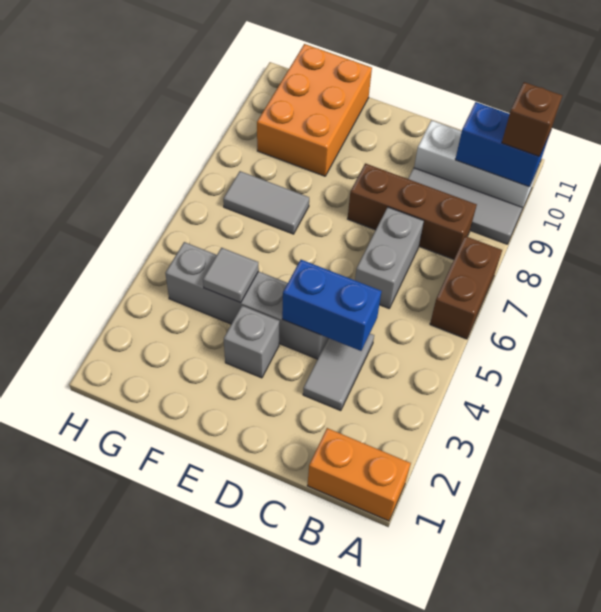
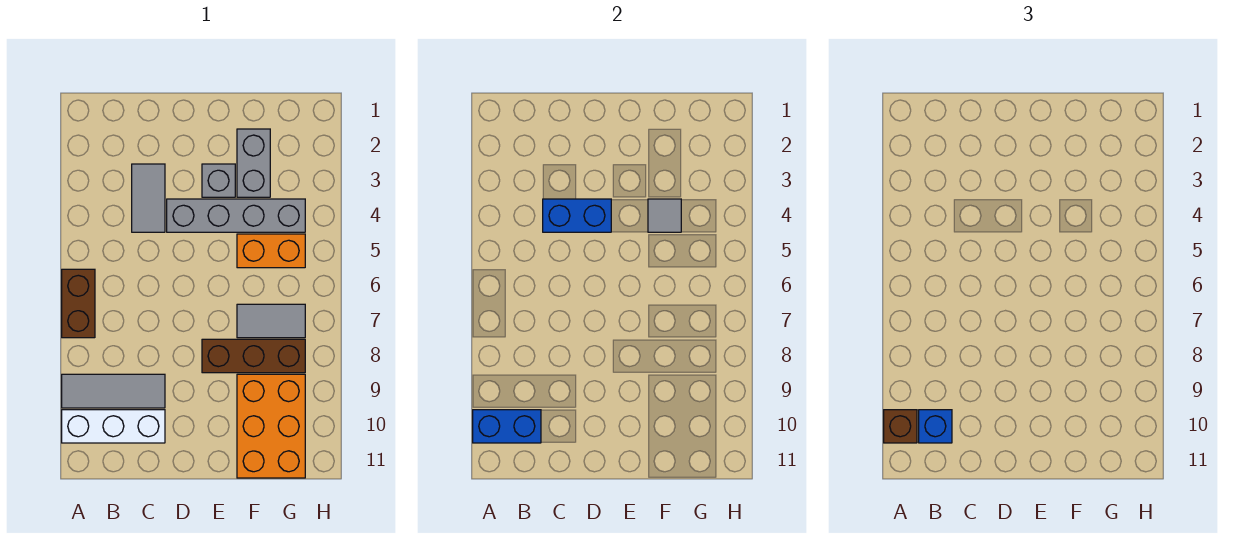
orange 1x2 brick [307,428,411,521] -> orange 1x2 brick moved to [237,234,305,268]
brown 1x3 brick [348,163,477,259] -> brown 1x3 brick moved to [202,339,305,373]
none -> blue 1x1 brick [919,410,952,443]
grey 1x2 brick [355,207,424,308] -> grey 1x2 brick moved to [237,129,270,197]

